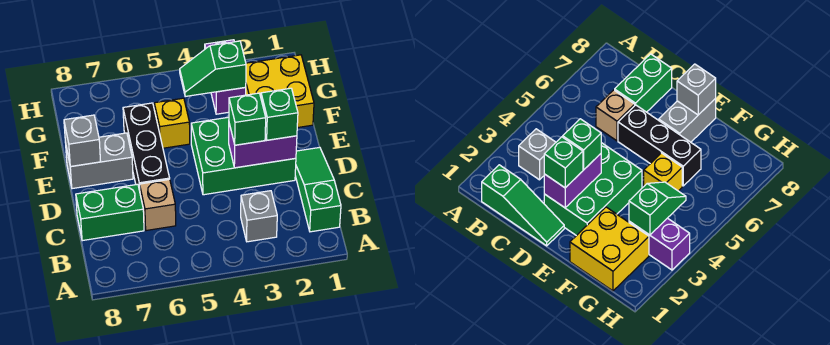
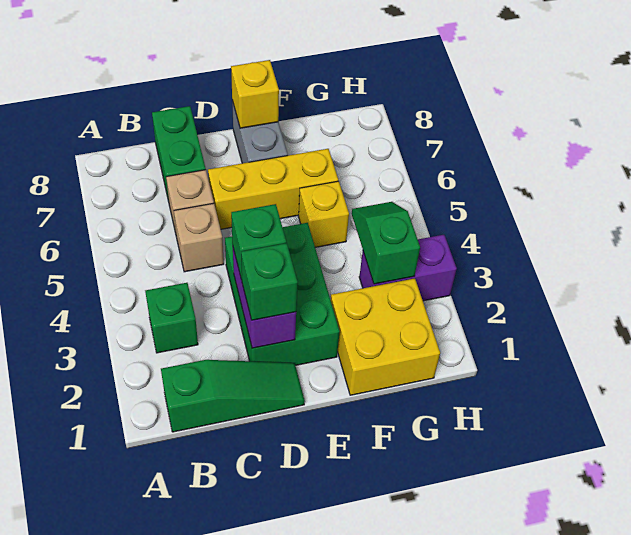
grey 1x1 brick [241,191,277,242] -> green 1x1 brick [145,283,198,353]
none -> tan 1x1 brick [174,203,224,272]
black 1x3 brick [123,103,170,191] -> yellow 1x3 brick [208,149,338,229]
grey 1x1 brick [64,115,101,167] -> yellow 1x1 brick [231,60,279,128]

